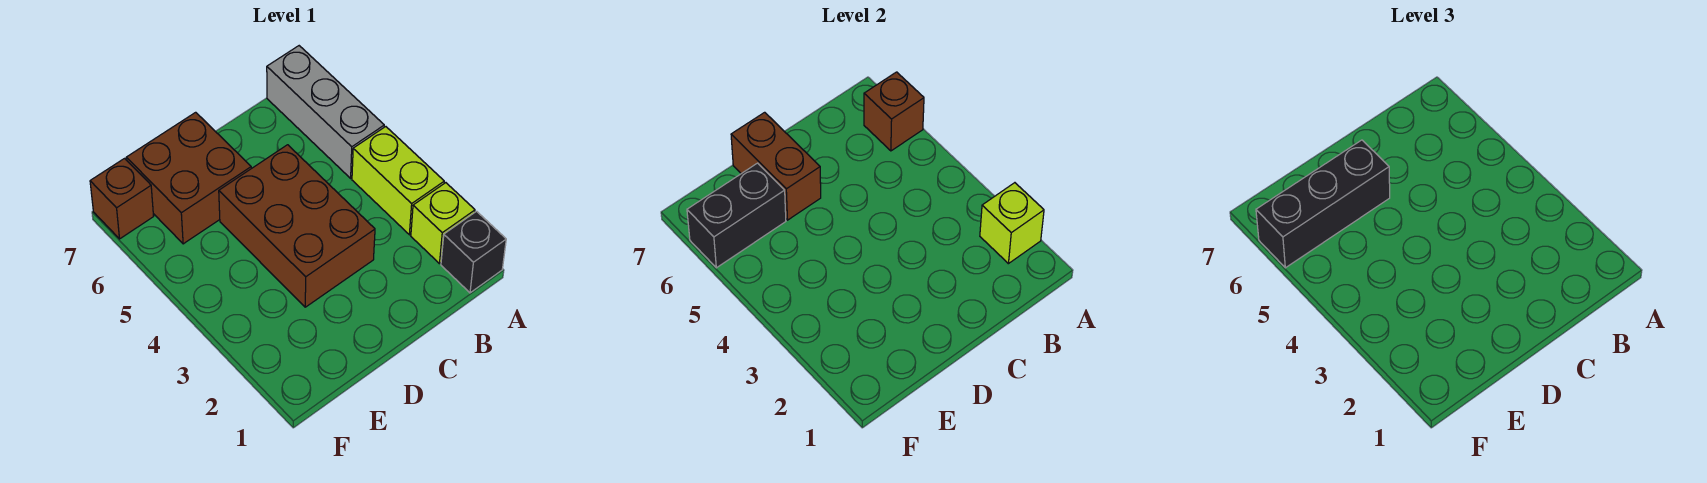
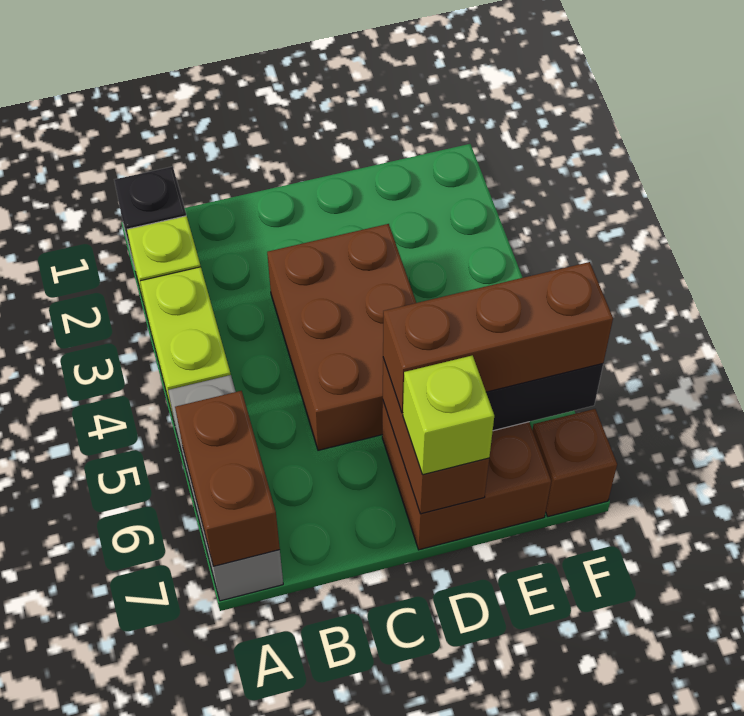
lime 1x1 brick [980,183,1044,264] -> lime 1x1 brick moved to [403,355,494,475]
brown 1x1 brick [864,72,924,151] -> brown 1x2 brick [175,391,280,566]
black 1x3 brick [1256,140,1390,268] -> brown 1x3 brick [383,262,613,413]

